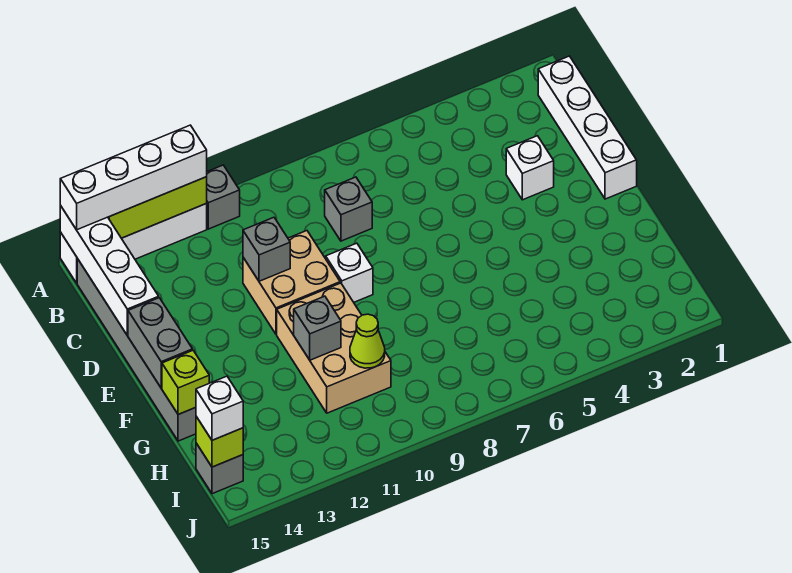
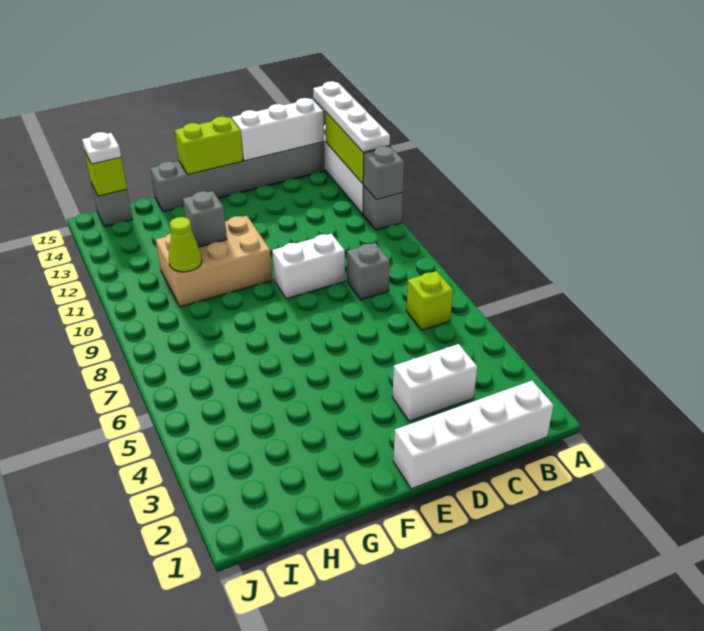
white 1x4 brick [60,125,207,230] -> white 1x4 plate [313,81,390,152]
white 1x4 brick [60,206,159,335] -> white 1x3 brick [232,98,324,161]
white 1x1 brick [506,136,554,200] -> white 1x2 brick [392,344,477,421]
tan 2x2 brick [243,231,340,334] -> none
grey 1x1 brick [243,217,290,281] -> grey 1x1 brick moved to [363,146,404,200]
white 1x1 brick [326,243,373,302] -> white 1x2 brick [272,234,345,299]
grey 1x2 brick [128,298,193,388] -> lime 1x2 brick [175,117,243,174]
lime 1x1 brick [162,351,209,415] -> lime 1x1 brick moved to [406,271,453,330]
white 1x1 brick [196,376,243,440] -> white 1x1 plate [82,132,121,164]

